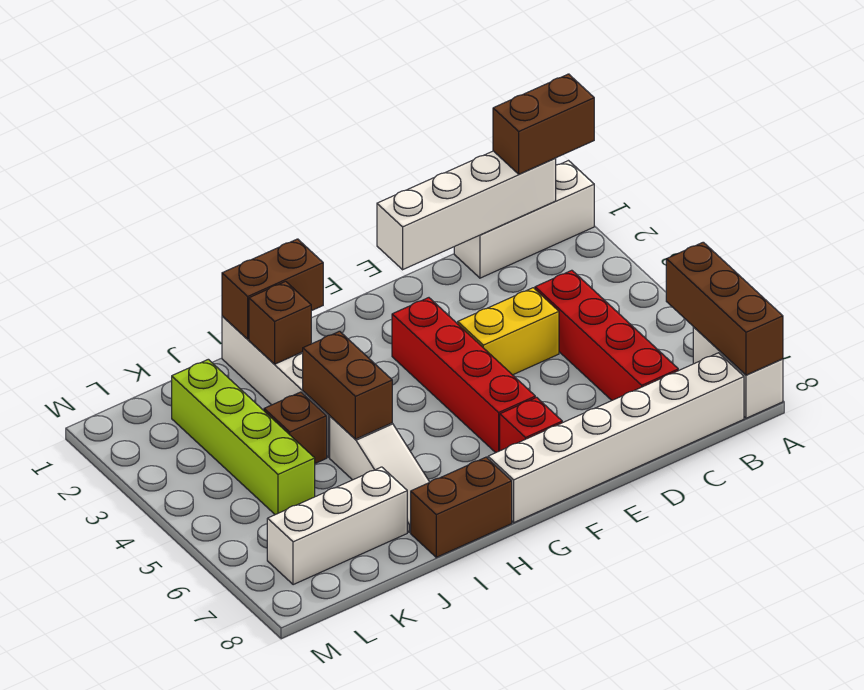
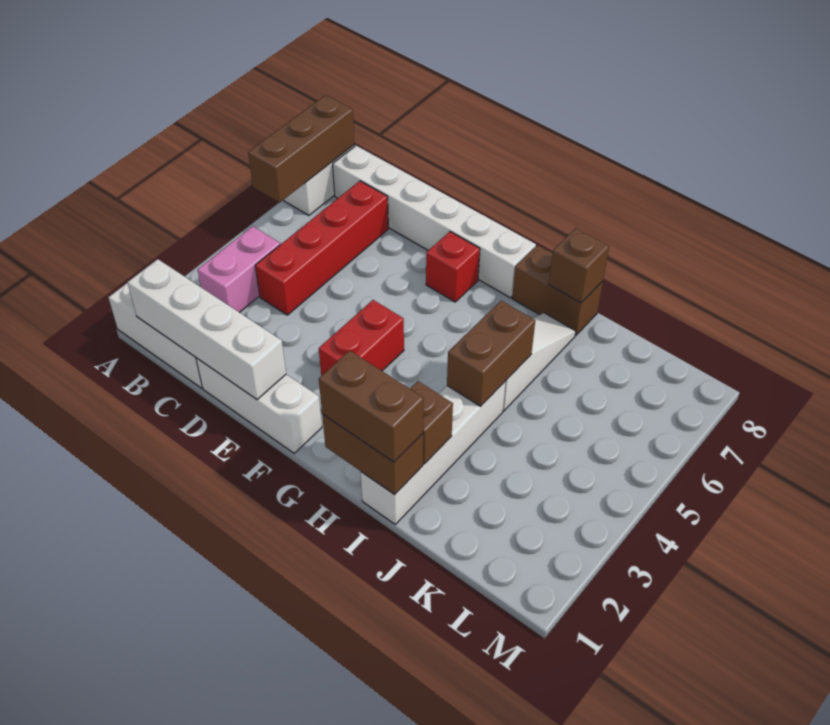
brown 1x2 brick [493,74,594,174] -> brown 1x2 brick moved to [319,350,424,462]
none -> pink 1x2 brick [197,226,280,313]
yellow 1x2 brick [458,288,559,375] -> none
red 1x4 brick [392,298,535,453] -> red 1x2 brick [319,300,404,376]
brown 1x1 brick [264,392,327,463] -> brown 1x1 brick moved to [549,228,609,303]
white 1x3 brick [267,467,407,585] -> white 1x3 brick moved to [196,358,322,453]
lime 1x4 brick [172,359,315,515] -> none

